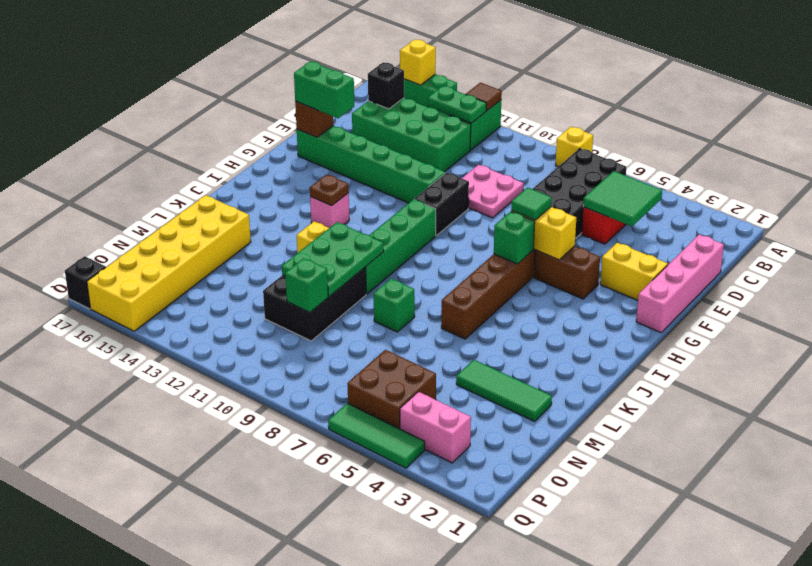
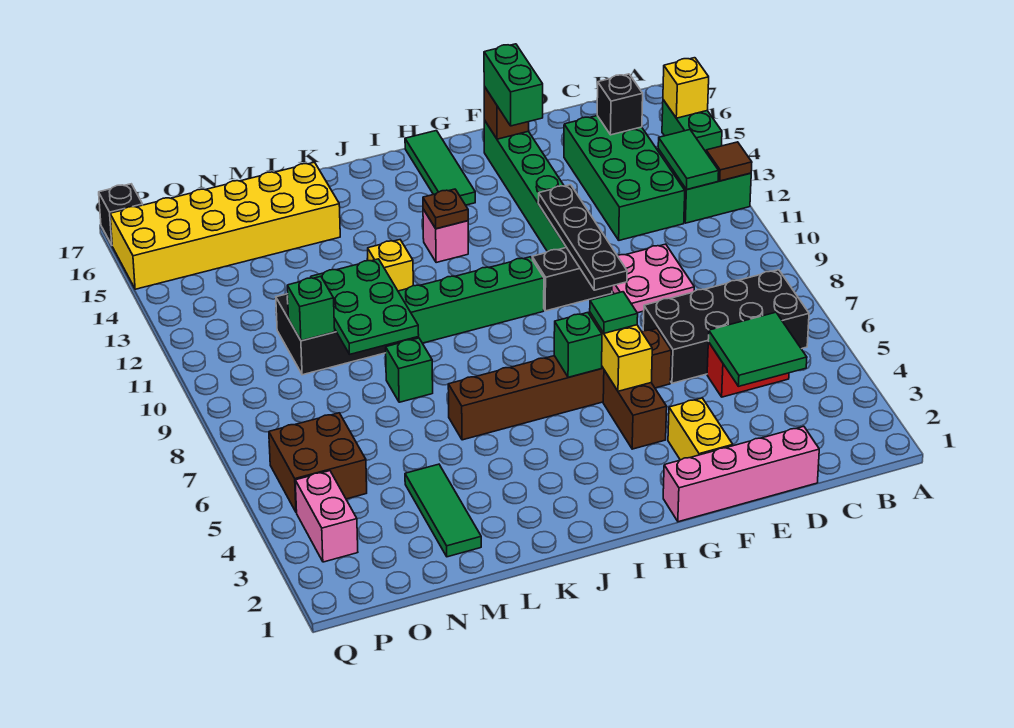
yellow 1x1 brick [555,127,593,166] -> none
green 1x2 plate [428,86,486,123] -> green 1x2 tile [658,130,719,190]
none -> black 1x4 plate [538,185,627,290]
green 2x3 plate [282,222,384,296] -> green 2x3 plate turned to [311,259,419,354]
green 1x3 tile [328,403,425,468] -> green 1x3 tile moved to [405,131,475,205]

